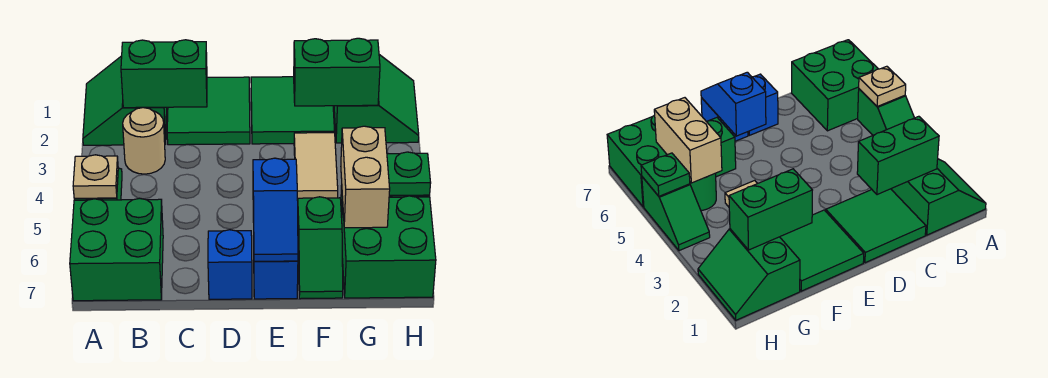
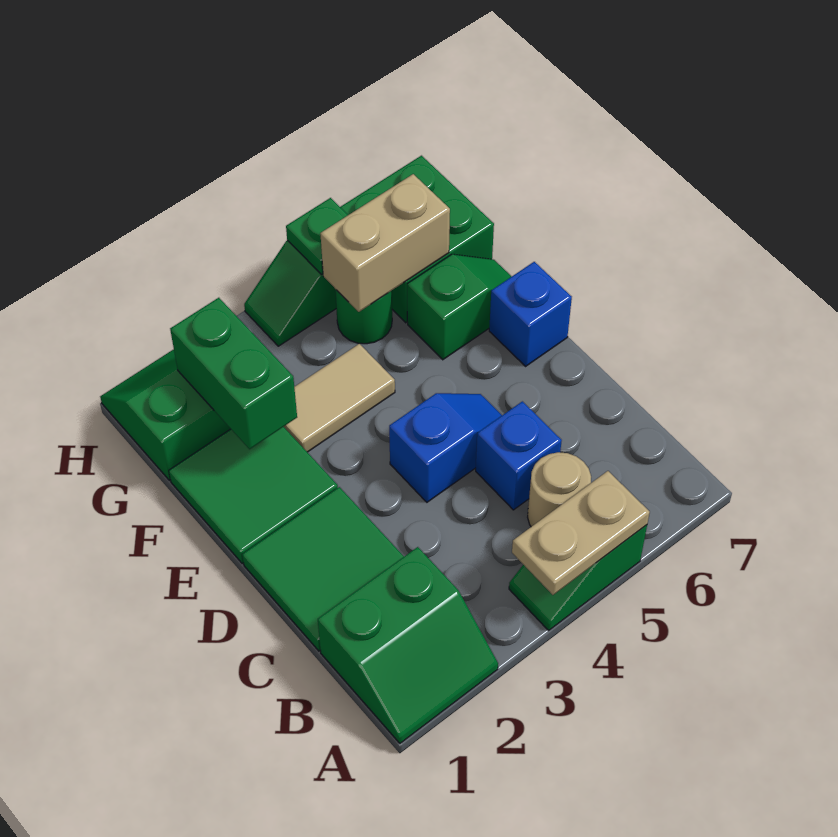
tan 1x1 plate [73,155,118,198] -> tan 1x2 plate [512,471,650,595]
green 2x2 brick [70,198,163,301] -> none
green 1x2 brick [121,40,207,108] -> none
tan 1x1 round brick [123,108,165,174] -> tan 1x1 round brick moved to [528,452,591,527]
blue 1x1 brick [208,230,252,299] -> blue 1x1 brick moved to [476,401,562,510]
blue 1x2 slope [253,158,298,261] -> blue 1x2 slope moved to [389,393,502,502]

